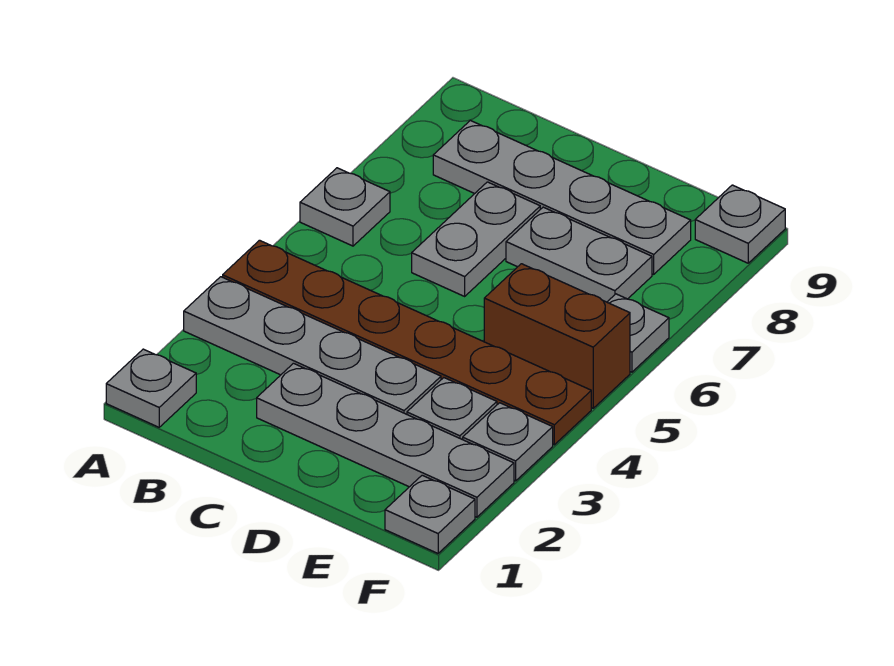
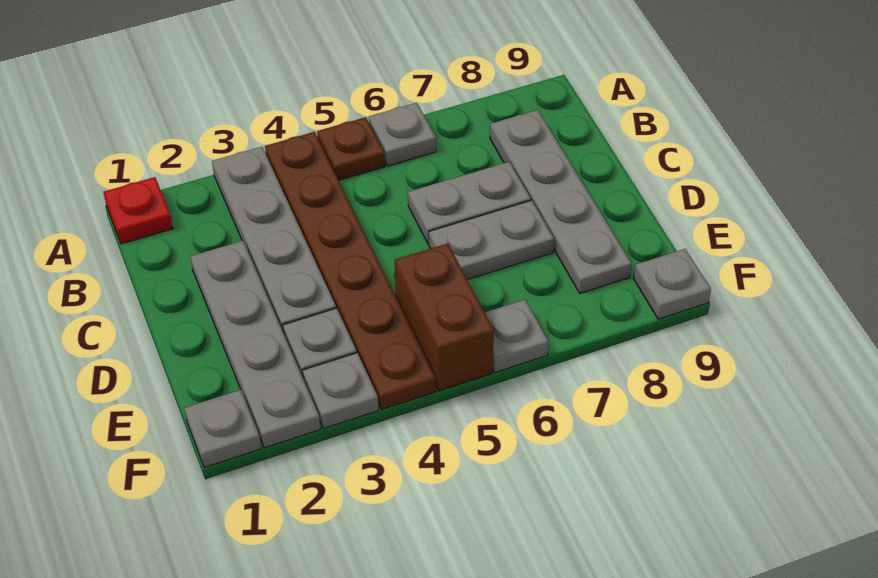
grey 1x1 plate [106,349,196,427] -> red 1x1 plate [103,177,173,244]
none -> brown 1x1 plate [317,117,385,180]
grey 1x2 plate [506,207,652,302] -> grey 1x2 plate turned to [429,200,554,280]

